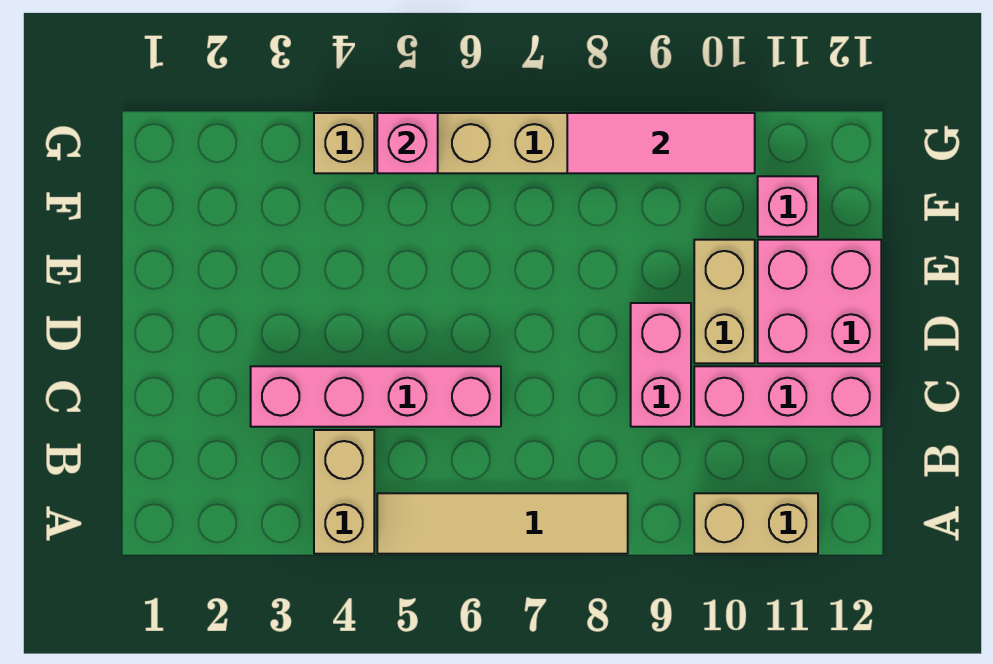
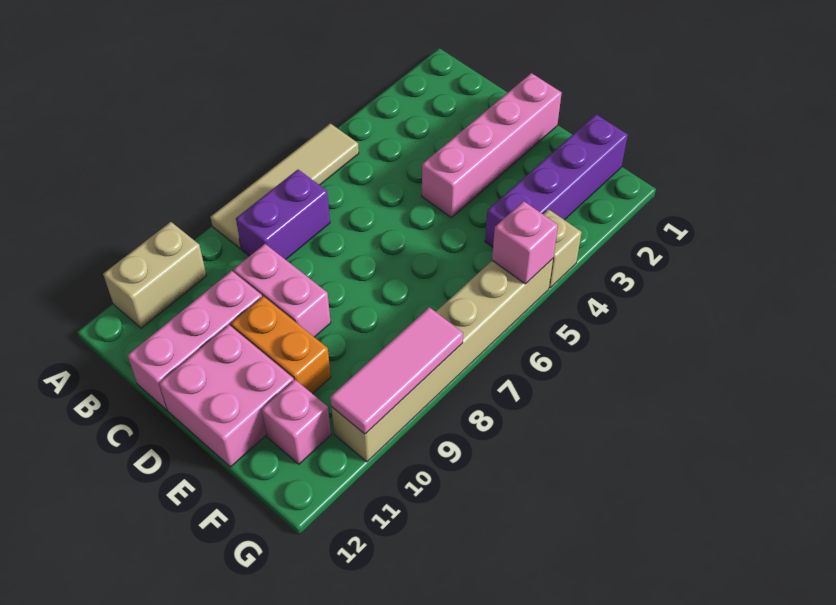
tan 1x2 brick [314,430,374,554] -> none
none -> purple 1x2 brick [236,170,330,260]
pink 1x4 brick [251,366,501,427] -> pink 1x4 brick moved to [422,73,562,218]
tan 1x2 brick [694,240,755,363] -> orange 1x2 brick [231,296,331,394]
none -> purple 1x4 brick [485,115,628,247]

